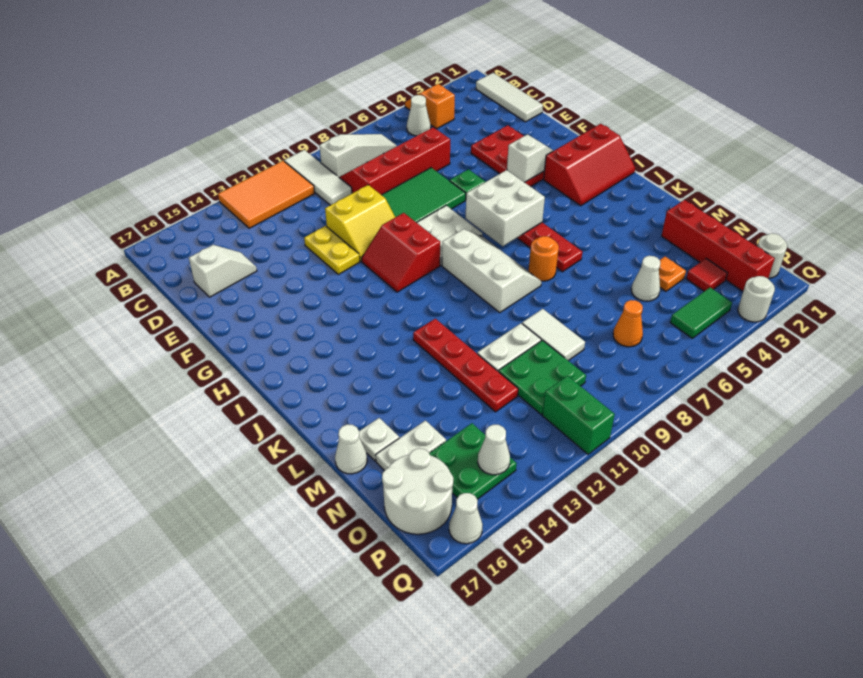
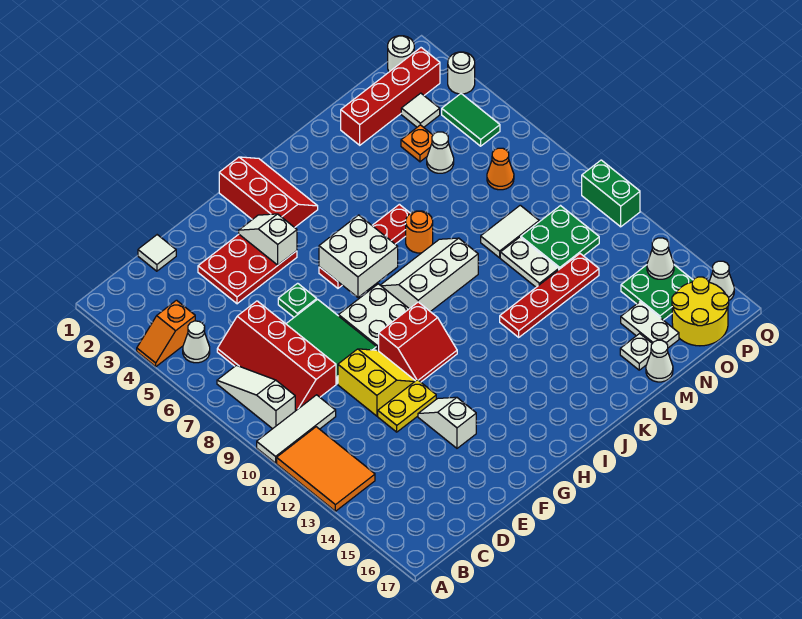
white 1x3 tile [476,73,543,122] -> white 1x1 tile [138,235,176,271]
white 1x2 slope [189,245,257,297] -> white 1x2 slope moved to [418,397,476,448]
red 1x1 tile [686,259,727,291] -> white 1x1 tile [401,93,440,127]
white 2x2 round brick [382,448,453,534] -> yellow 2x2 round brick [672,277,729,346]
green 1x2 brick [542,376,615,454] -> green 1x2 brick turned to [582,160,640,227]

